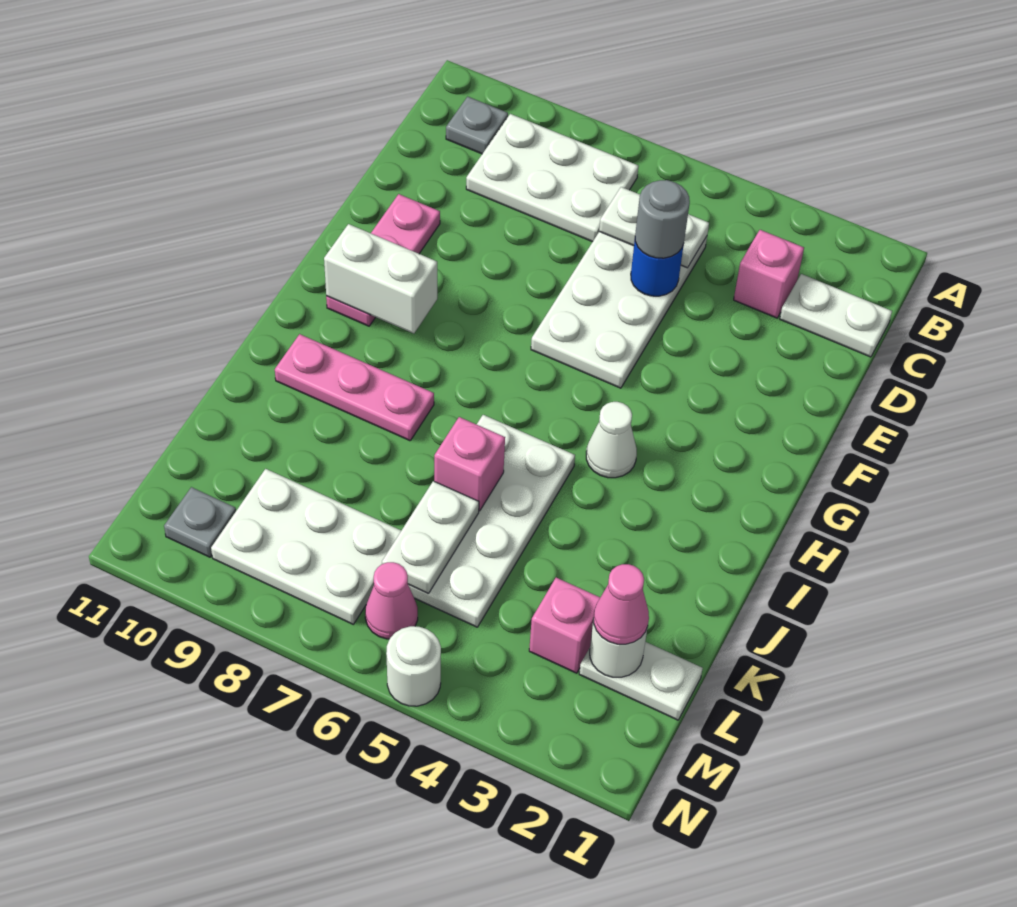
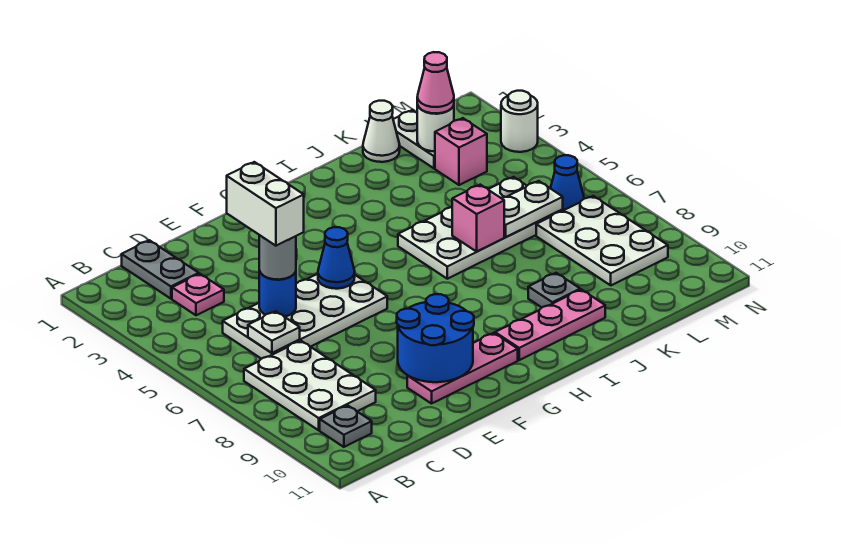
white 1x2 plate [780,274,892,357] -> grey 1x2 plate [122,240,199,299]
pink 1x1 brick [734,230,804,318] -> pink 1x1 plate [172,274,224,315]
white 1x2 plate [599,187,709,268] -> white 1x1 plate [248,311,300,353]
none -> blue 2x2 round brick [397,294,474,382]
none -> blue 1x1 cone [318,227,355,289]
white 1x2 brick [324,224,437,333] -> white 1x2 brick moved to [227,162,304,246]
white 1x1 cone [586,402,637,478] -> white 1x1 cone moved to [363,101,400,162]
pink 1x3 plate [275,334,434,441] -> pink 1x3 plate turned to [495,290,605,360]
pink 1x1 cone [365,562,418,639] -> blue 1x1 cone [551,155,584,210]
grey 1x1 plate [164,487,236,557] -> grey 1x1 plate moved to [528,273,580,307]
white 1x1 round brick [386,626,441,706] -> white 1x1 round brick moved to [501,91,538,152]

